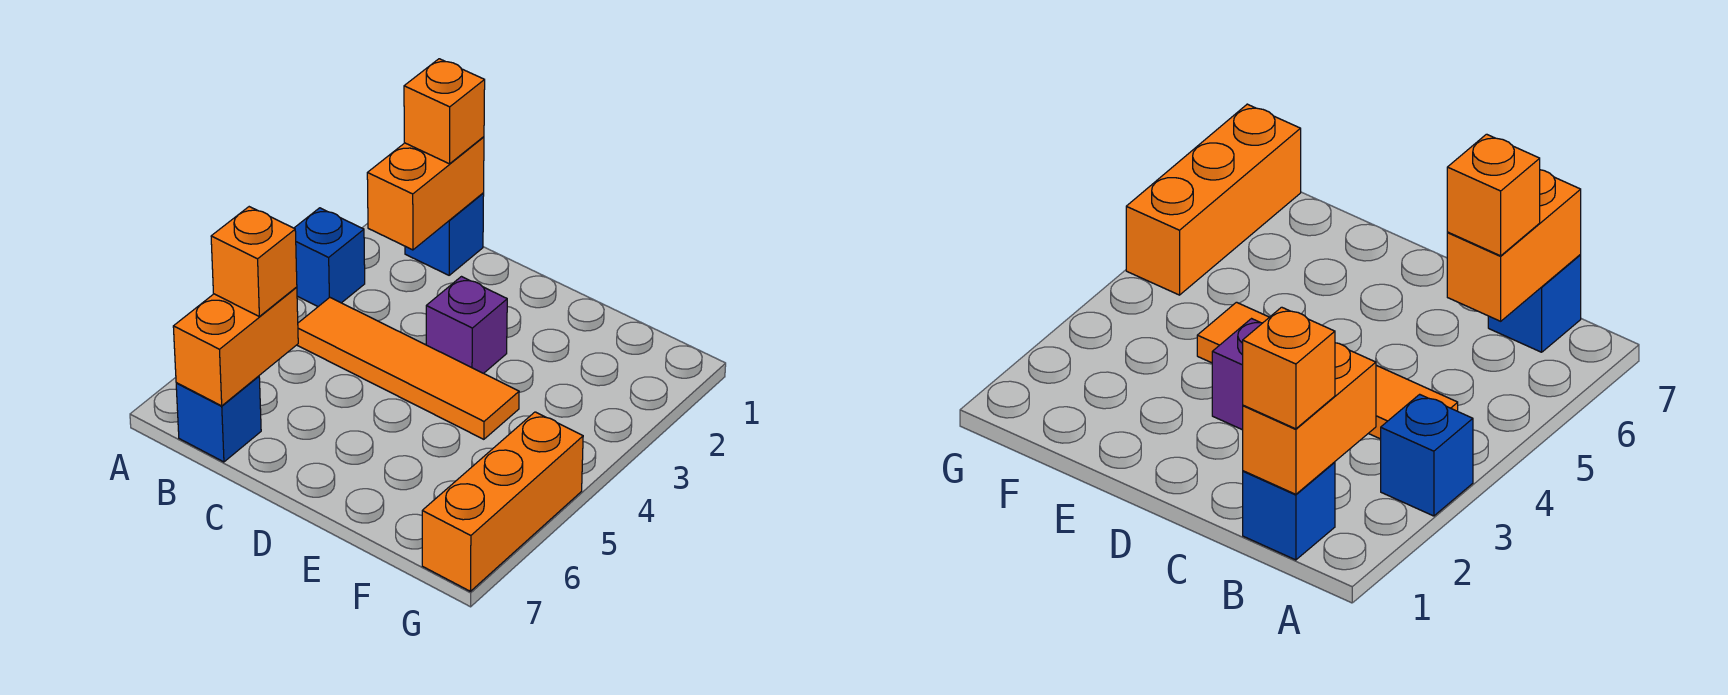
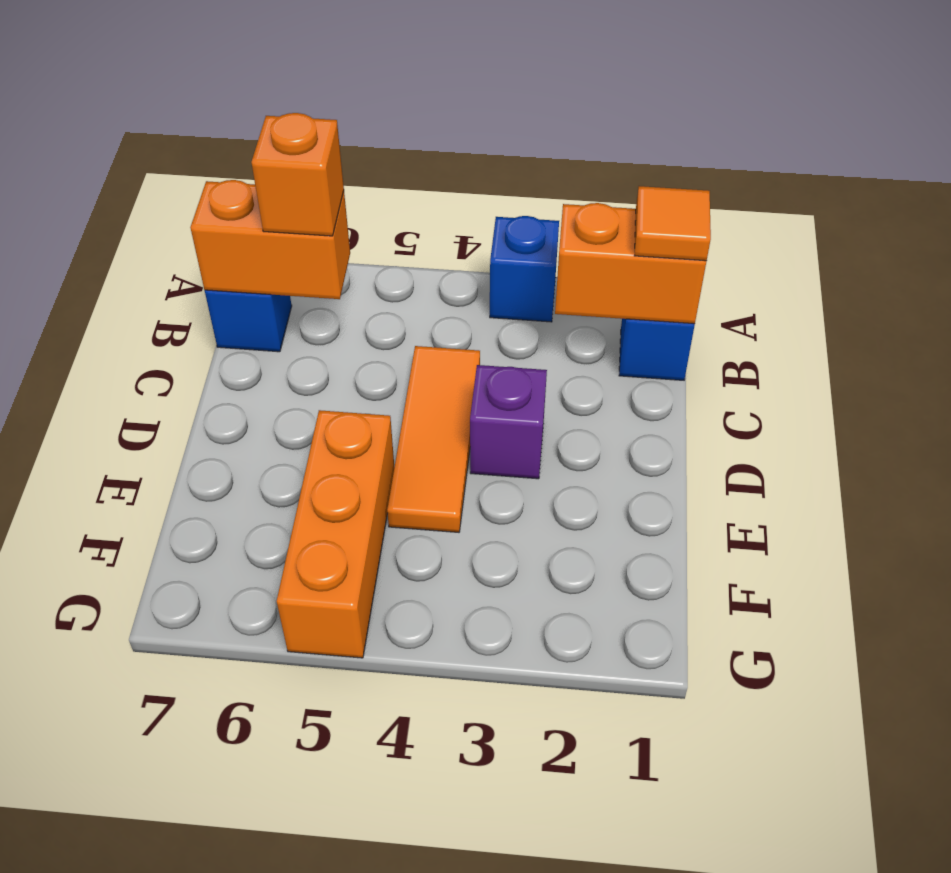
orange 1x1 brick [404,59,485,164] -> orange 1x1 tile [634,186,711,261]
orange 1x4 tile [297,297,519,439] -> orange 1x3 tile [387,346,480,532]
orange 1x3 brick [422,412,583,591] -> orange 1x3 brick turned to [277,410,394,658]

